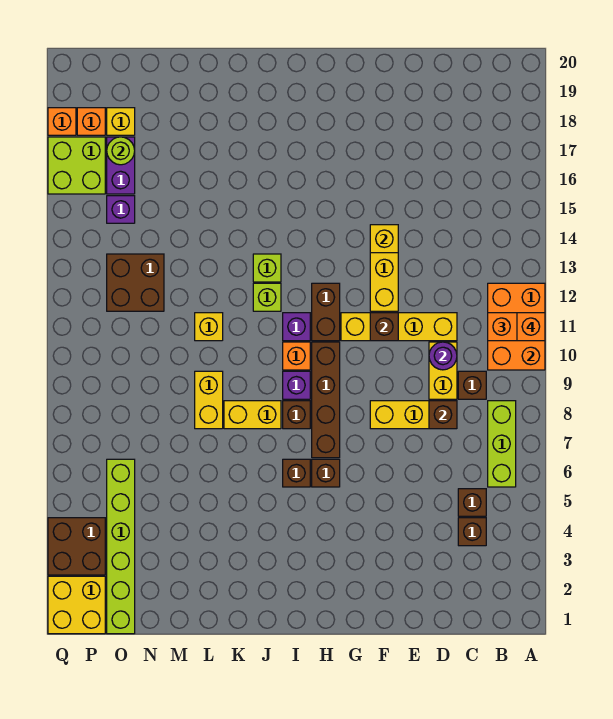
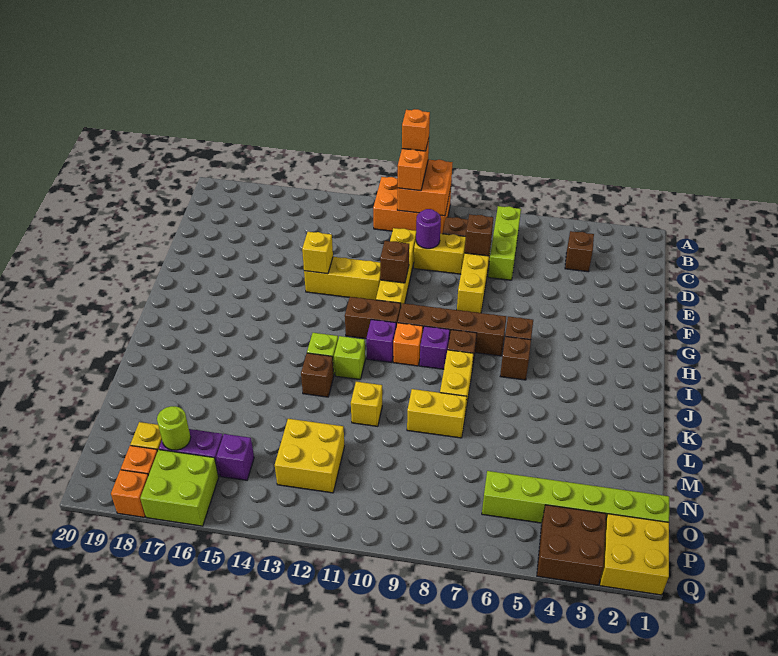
lime 1x3 brick [488,401,516,487] -> lime 1x3 brick turned to [488,206,521,280]
brown 1x1 brick [458,489,486,516] -> brown 1x1 brick moved to [301,353,334,397]
brown 2x2 brick [107,254,164,311] -> yellow 2x2 brick [275,419,345,493]

